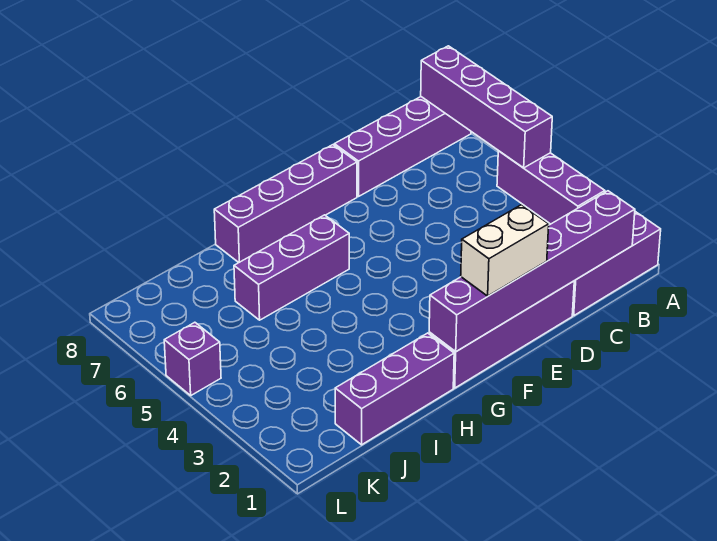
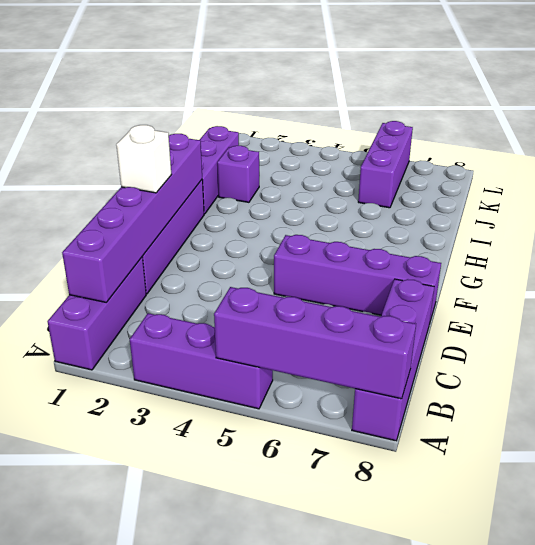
white 1x2 brick [461,205,549,296] -> white 1x1 brick [116,125,172,193]
purple 1x4 brick [214,145,357,262] -> purple 1x4 brick turned to [274,235,441,324]
purple 1x3 brick [234,215,349,320] -> purple 1x3 brick moved to [358,121,413,208]
purple 1x1 brick [164,322,221,395] -> purple 1x1 brick moved to [217,146,259,202]

